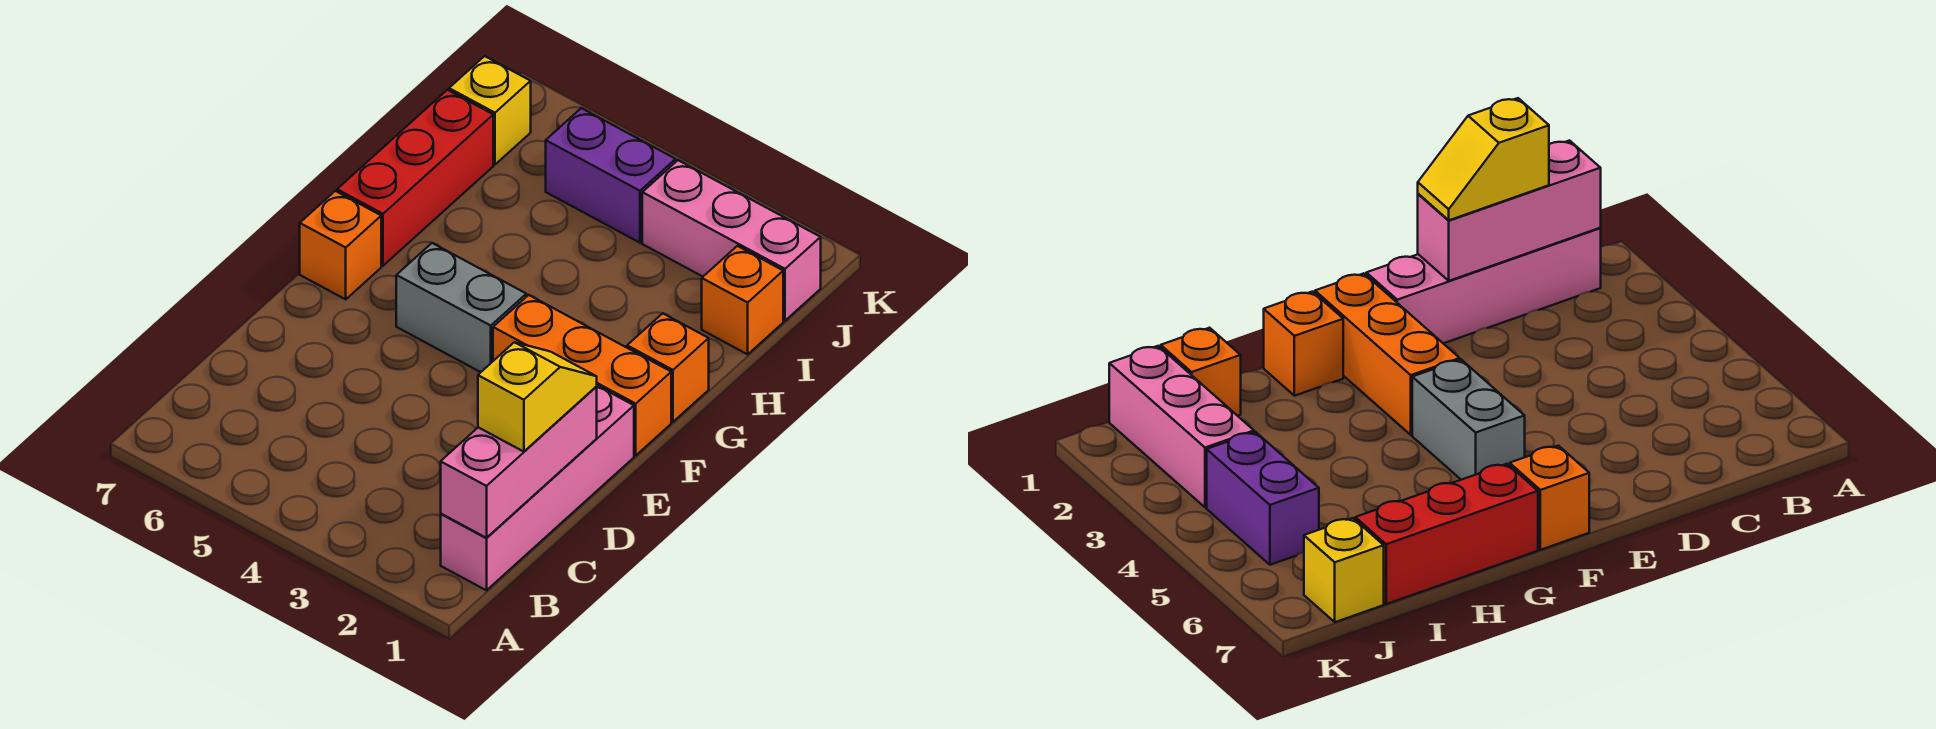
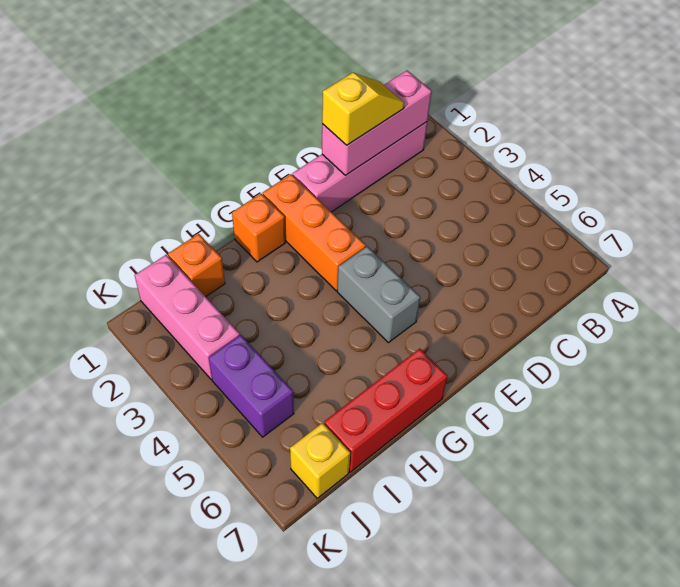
yellow 1x2 slope [478,342,597,452] -> yellow 1x2 slope turned to [322,73,404,145]
orange 1x1 brick [300,191,381,299] -> none

